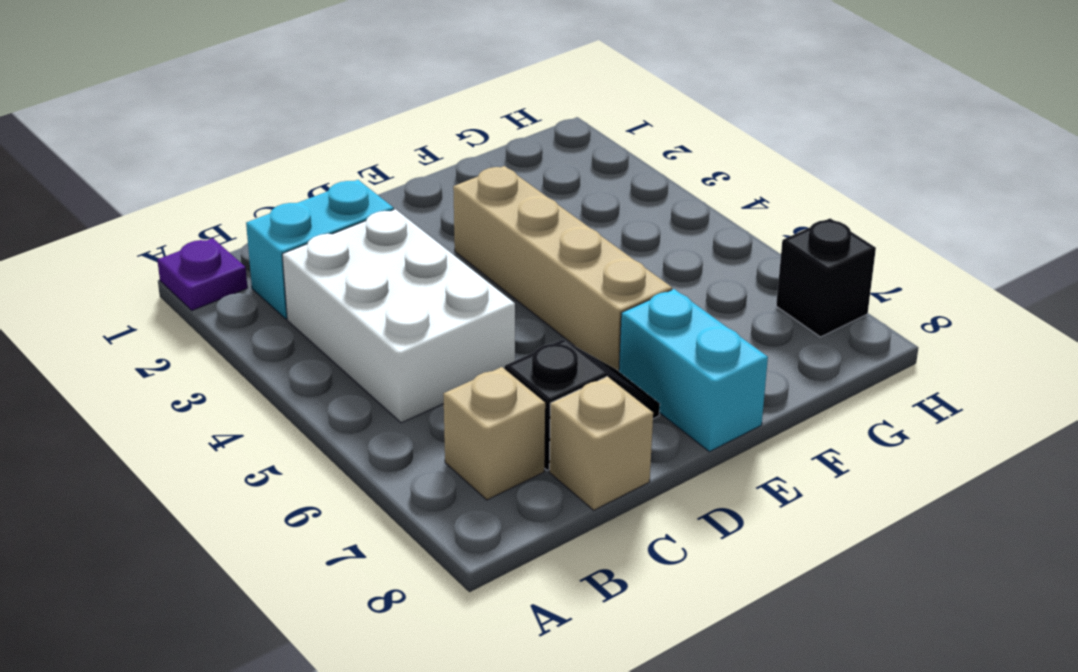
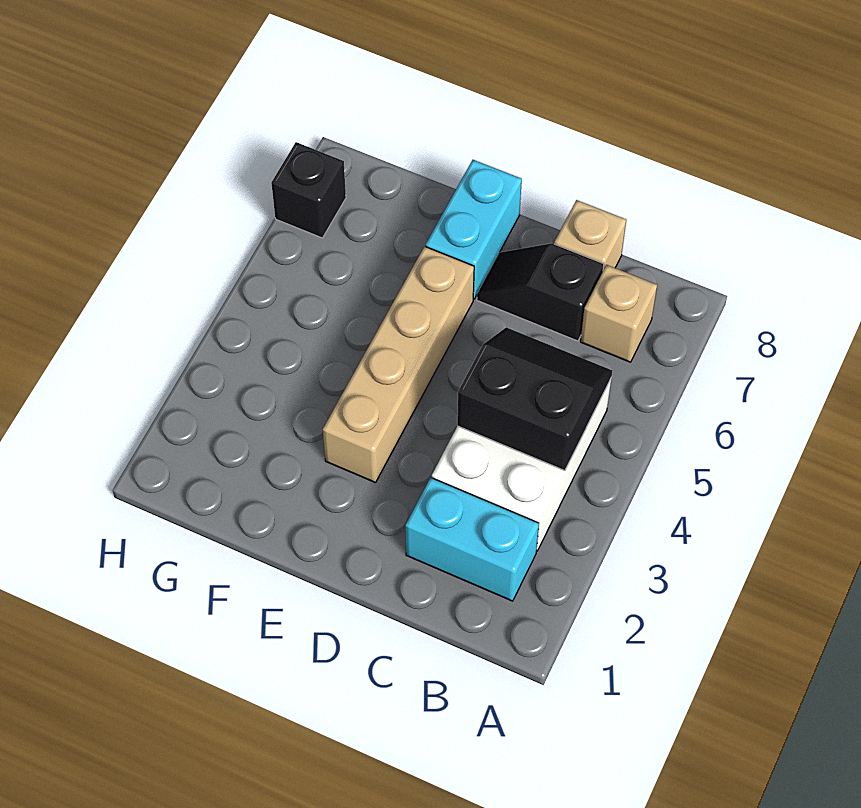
purple 1x1 plate [157,238,247,310] -> none
none -> black 2x2 slope [457,327,612,471]

